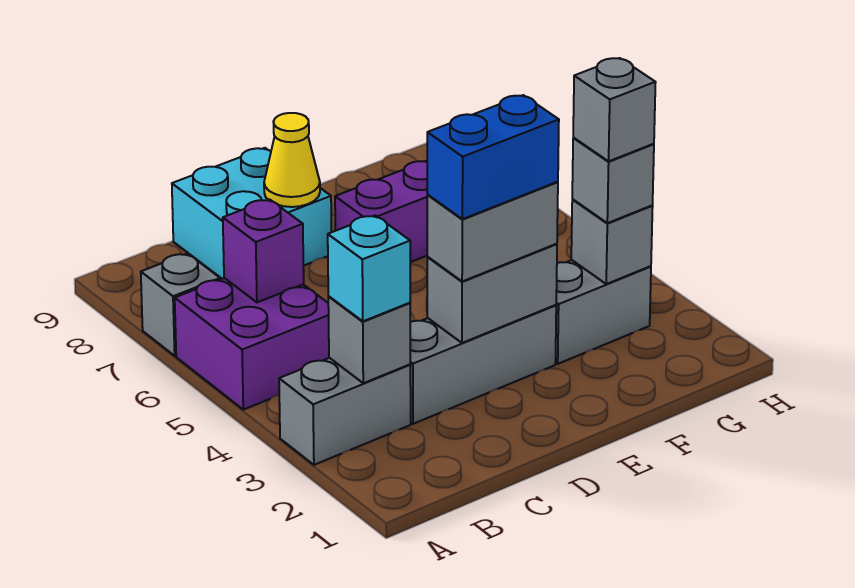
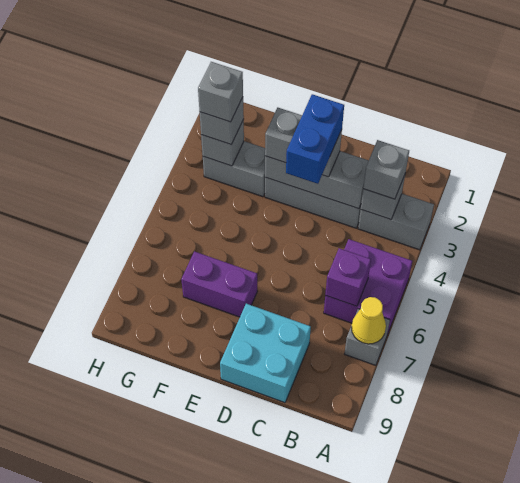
cyan 1x1 brick [328,215,410,321] -> grey 1x1 brick [363,140,409,199]
grey 1x2 brick [427,244,557,343] -> grey 1x3 brick [265,151,369,209]
blue 1x2 brick [427,95,559,219] -> blue 1x2 brick turned to [286,94,344,184]
yellow 1x1 cone [264,113,320,207] -> yellow 1x1 cone moved to [351,297,386,344]

